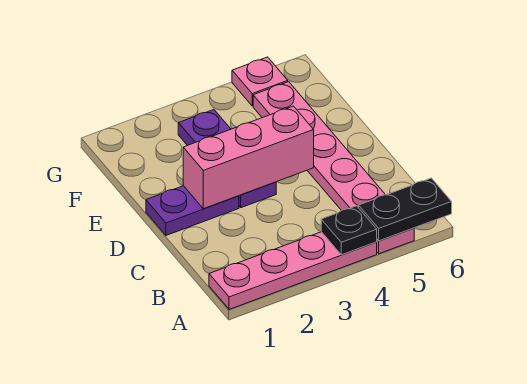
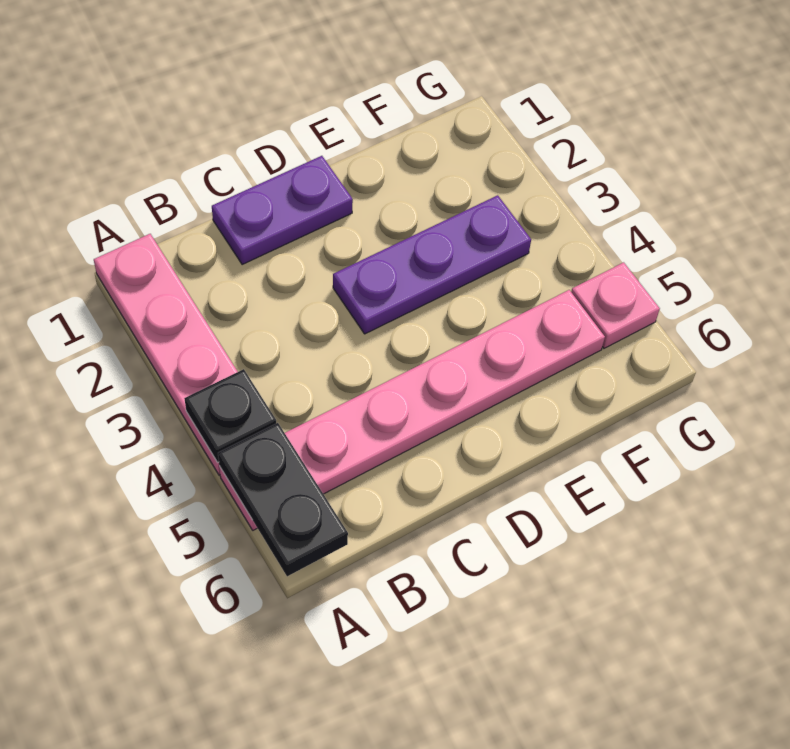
purple 1x2 plate [146,186,239,235] -> purple 1x2 plate turned to [212,156,353,265]
pink 1x3 brick [183,106,314,209] -> none

